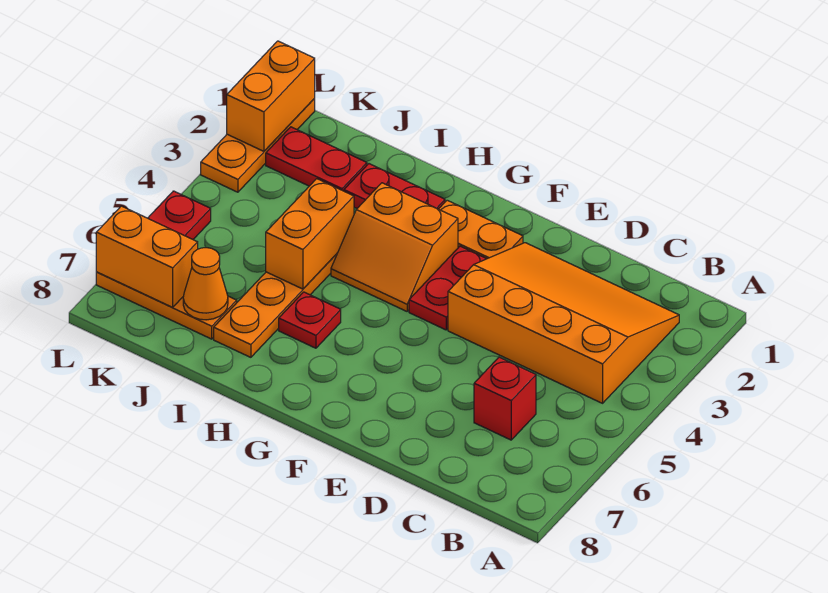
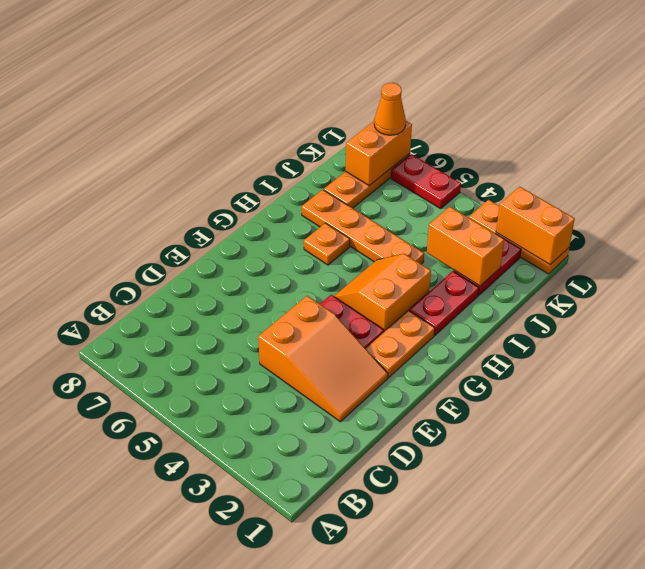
orange 3x4 slope [448,243,679,403] -> orange 2x3 slope [258,296,388,422]
red 1x1 brick [474,357,536,440] -> none
red 1x1 plate [279,292,341,348] -> orange 1x1 plate [304,223,350,265]
orange 1x2 brick [266,179,354,289] -> orange 1x2 brick moved to [427,207,504,286]
orange 1x1 cone [183,248,228,320] -> orange 1x1 cone moved to [374,83,406,135]

